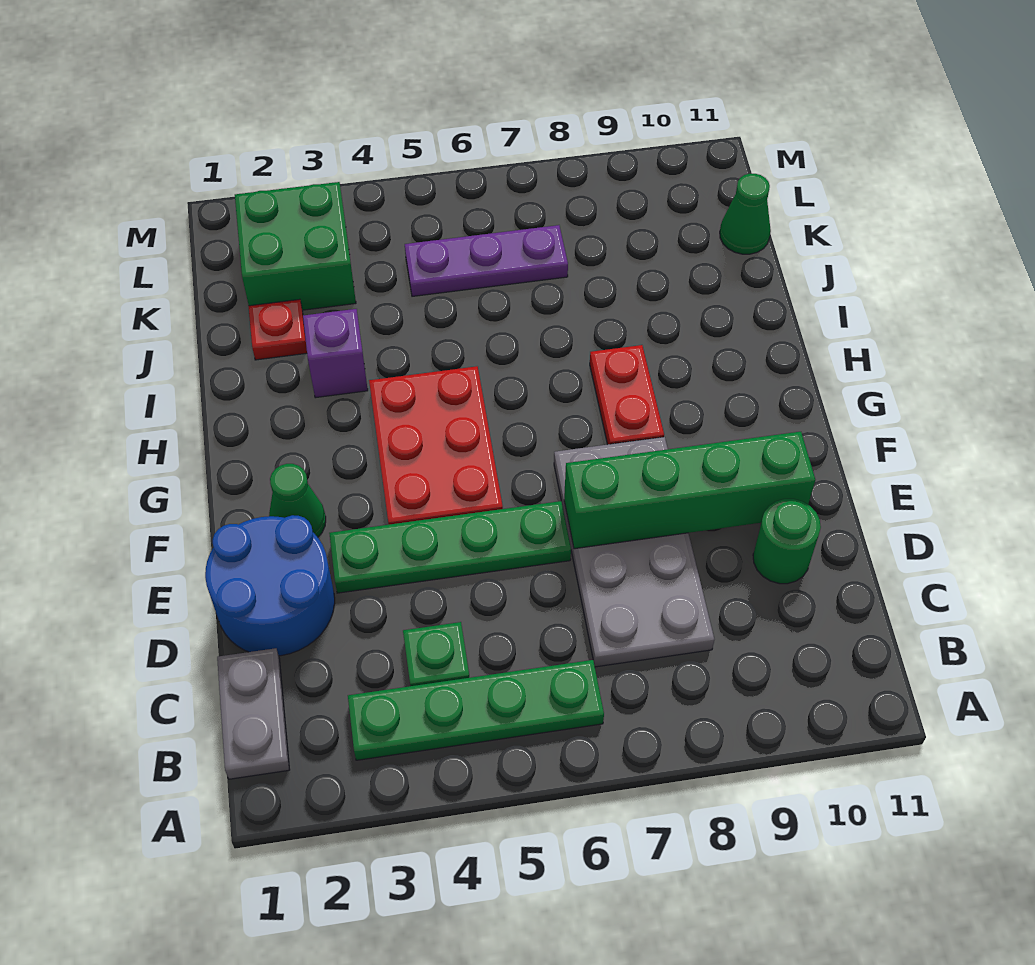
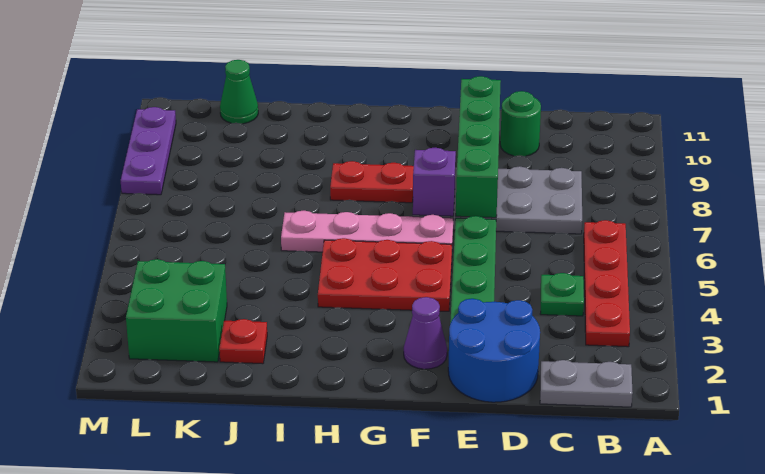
green 1x4 plate [348,660,604,760] -> red 1x4 plate [584,220,630,347]
green 1x1 cone [269,464,326,537] -> purple 1x1 cone [404,297,447,369]
none -> pink 1x4 plate [281,211,453,252]
purple 1x1 brick [303,309,368,398] -> purple 1x1 brick moved to [413,148,456,216]
purple 1x3 plate [405,225,568,296] -> purple 1x3 plate moved to [121,107,176,195]

